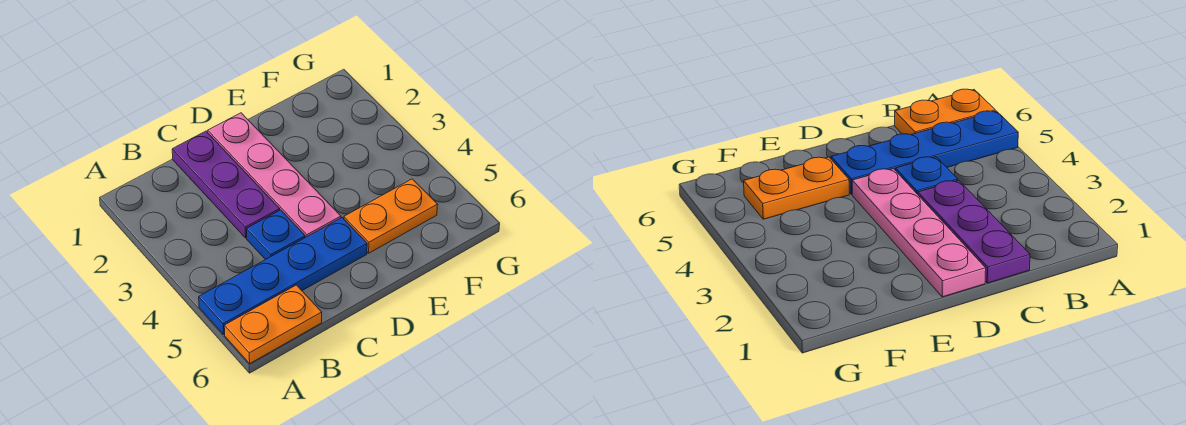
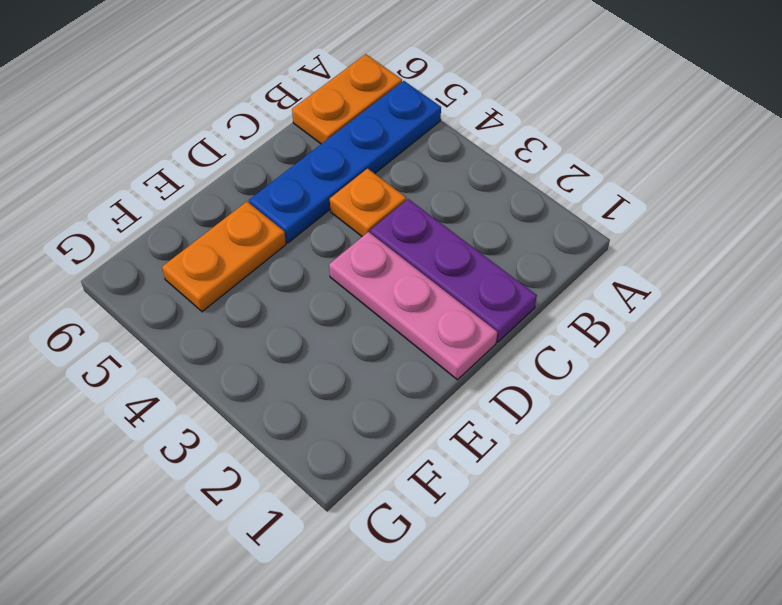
blue 1x1 plate [247,210,305,260] -> orange 1x1 plate [330,169,406,237]
pink 1x4 plate [208,113,341,237] -> pink 1x3 plate [329,232,497,380]

